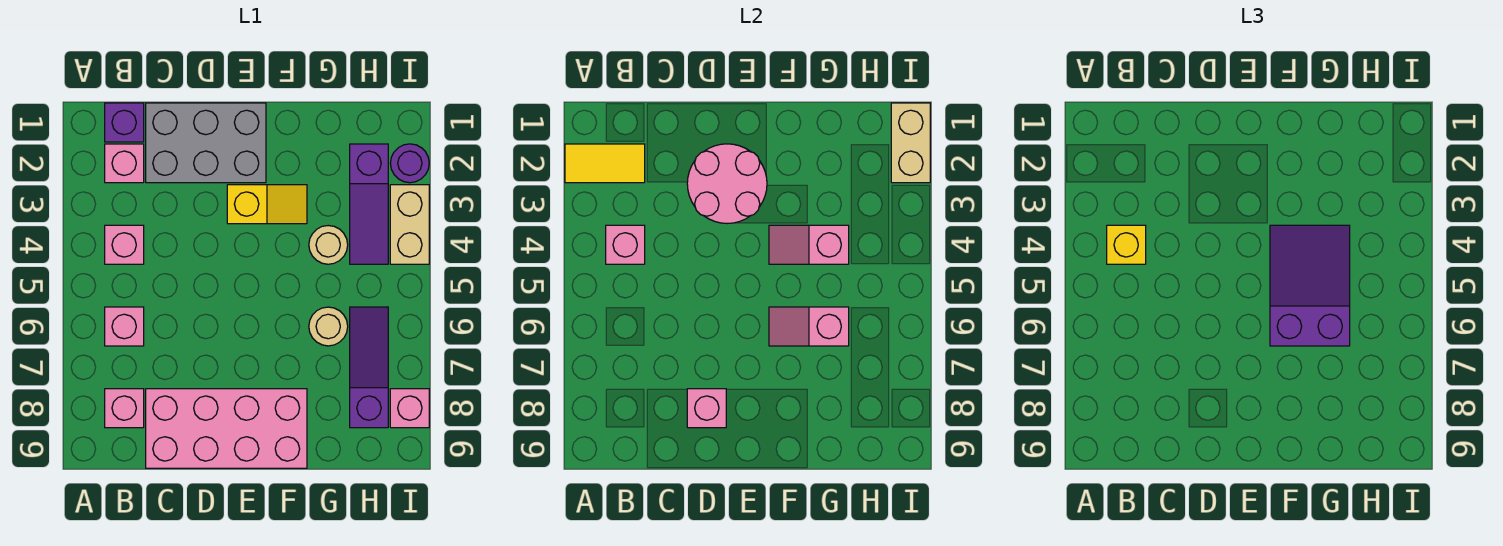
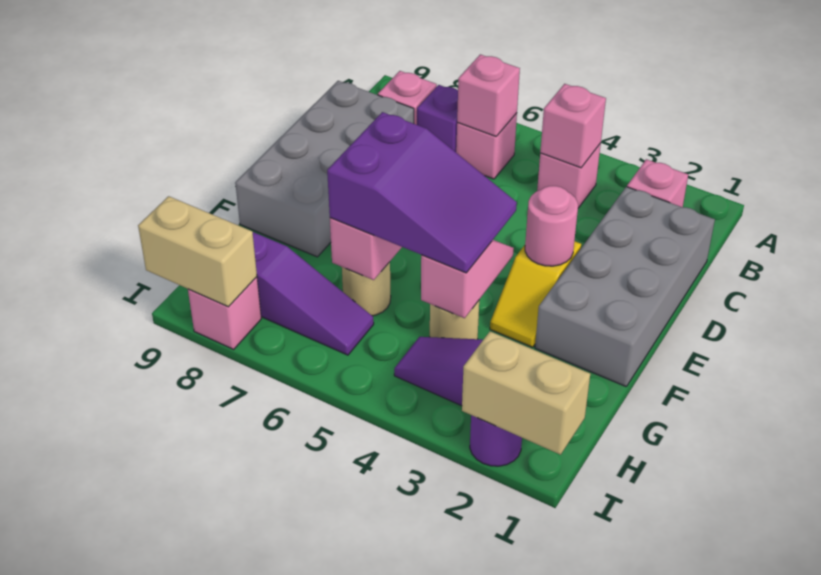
yellow 1x2 tile [565,144,645,183] -> none
purple 1x1 brick [105,103,144,142] -> purple 1x1 brick moved to [417,85,458,152]
yellow 1x1 brick [1107,225,1146,264] -> none
grey 2x3 brick [146,103,266,183] -> grey 2x4 brick [535,187,715,387]
pink 2x4 brick [146,389,307,468] -> grey 2x4 brick [235,81,414,257]
pink 2x2 round brick [687,144,767,224] -> pink 1x1 round brick [525,186,578,266]
pink 1x1 brick [687,389,726,428] -> pink 1x1 brick moved to [457,54,520,136]
tan 1x2 brick [390,185,429,264] -> tan 1x2 brick moved to [138,196,257,307]

